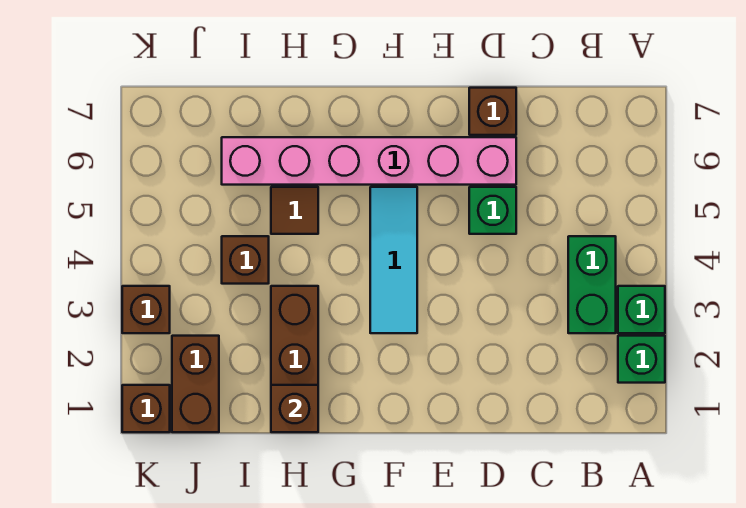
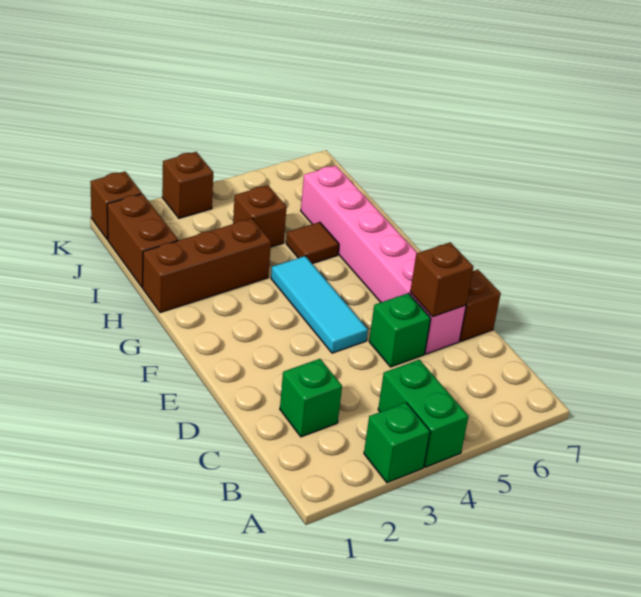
green 1x1 brick [618,336,665,383] -> green 1x1 brick moved to [280,359,342,437]
green 1x2 brick [568,236,616,333] -> green 1x2 brick turned to [378,360,468,467]
cyan 1x3 tile [370,187,417,333] -> cyan 1x3 tile turned to [271,256,368,353]
brown 1x1 brick [271,385,318,432] -> brown 1x1 brick moved to [410,242,473,317]
brown 1x2 brick [172,336,219,432] -> brown 1x2 brick turned to [107,194,178,287]

